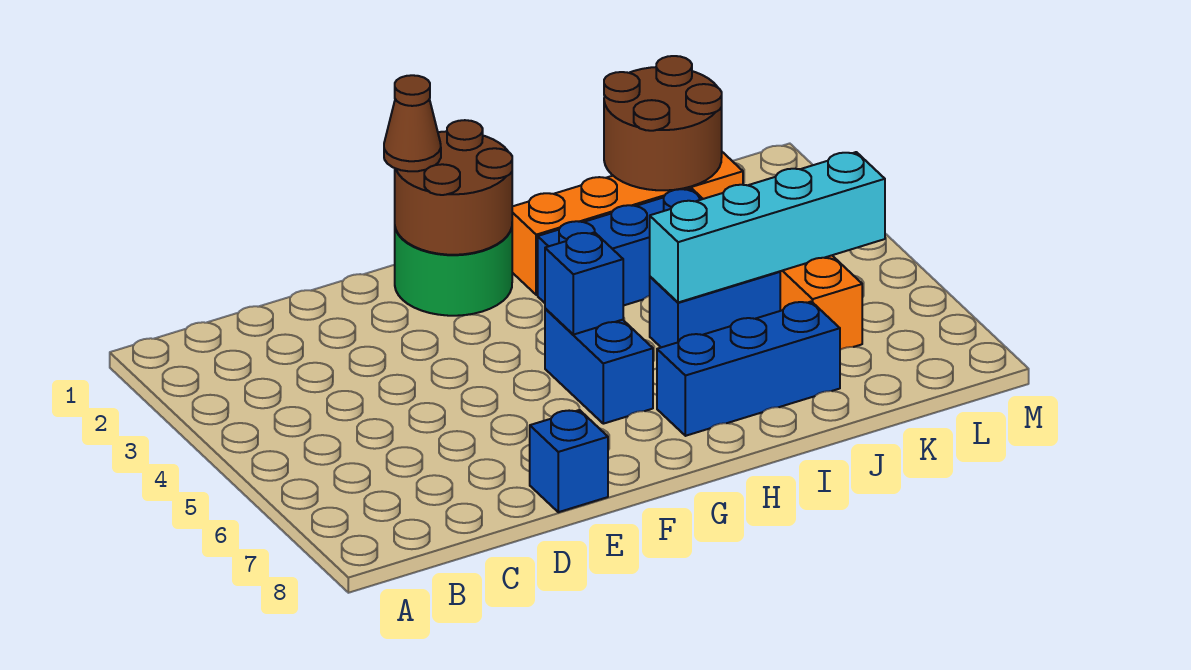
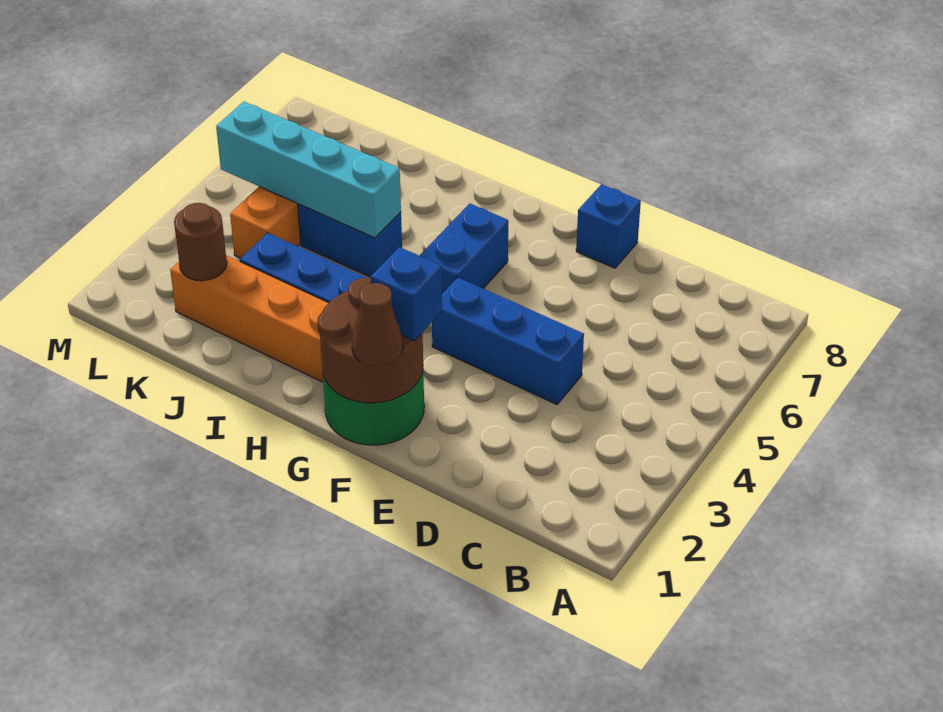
blue 1x1 brick [545,232,623,335] -> blue 1x1 brick moved to [370,247,442,341]
blue 1x3 brick [657,301,840,436] -> blue 1x3 brick moved to [432,277,584,405]
brown 2x2 round brick [604,56,722,190] -> brown 1x1 round brick [174,203,227,281]

